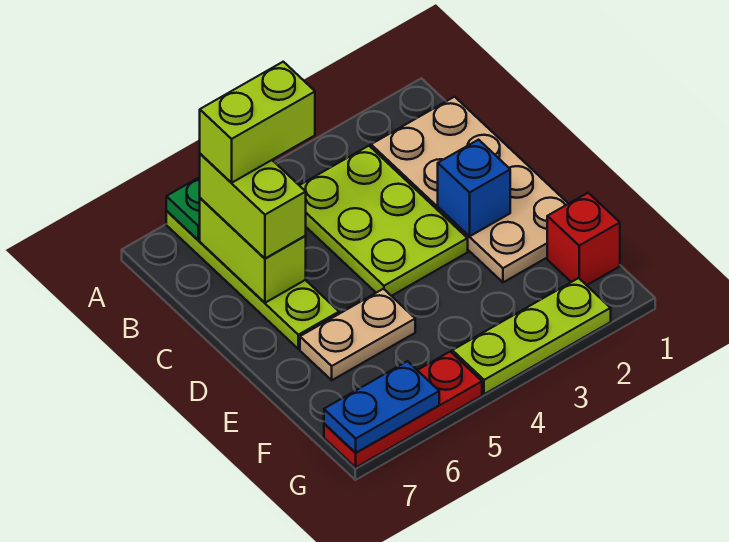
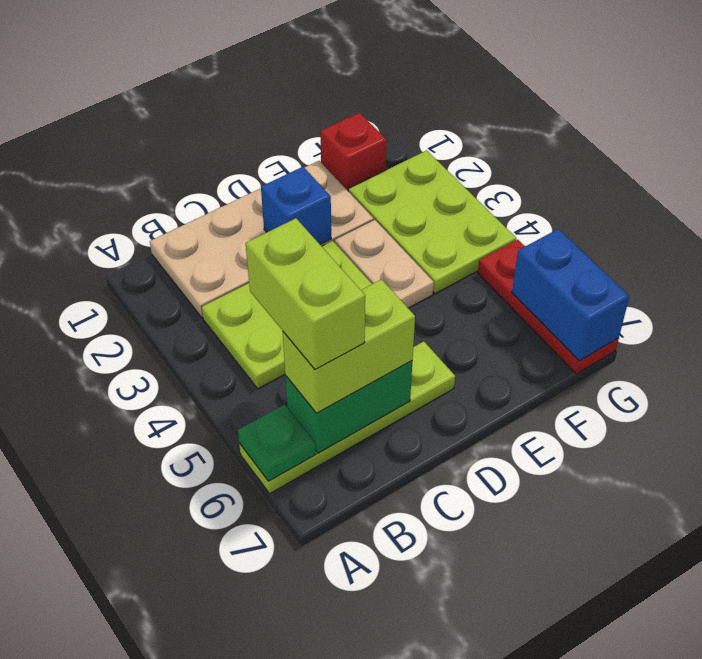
lime 1x2 brick [200,198,306,303] -> green 1x2 brick [285,361,412,453]
tan 1x2 plate [300,289,415,380] -> tan 1x2 plate moved to [335,220,434,308]
lime 1x3 plate [452,278,611,394] -> lime 2x3 plate [348,150,516,294]
blue 1x2 plate [324,361,439,453] -> blue 1x2 brick [512,229,629,361]

